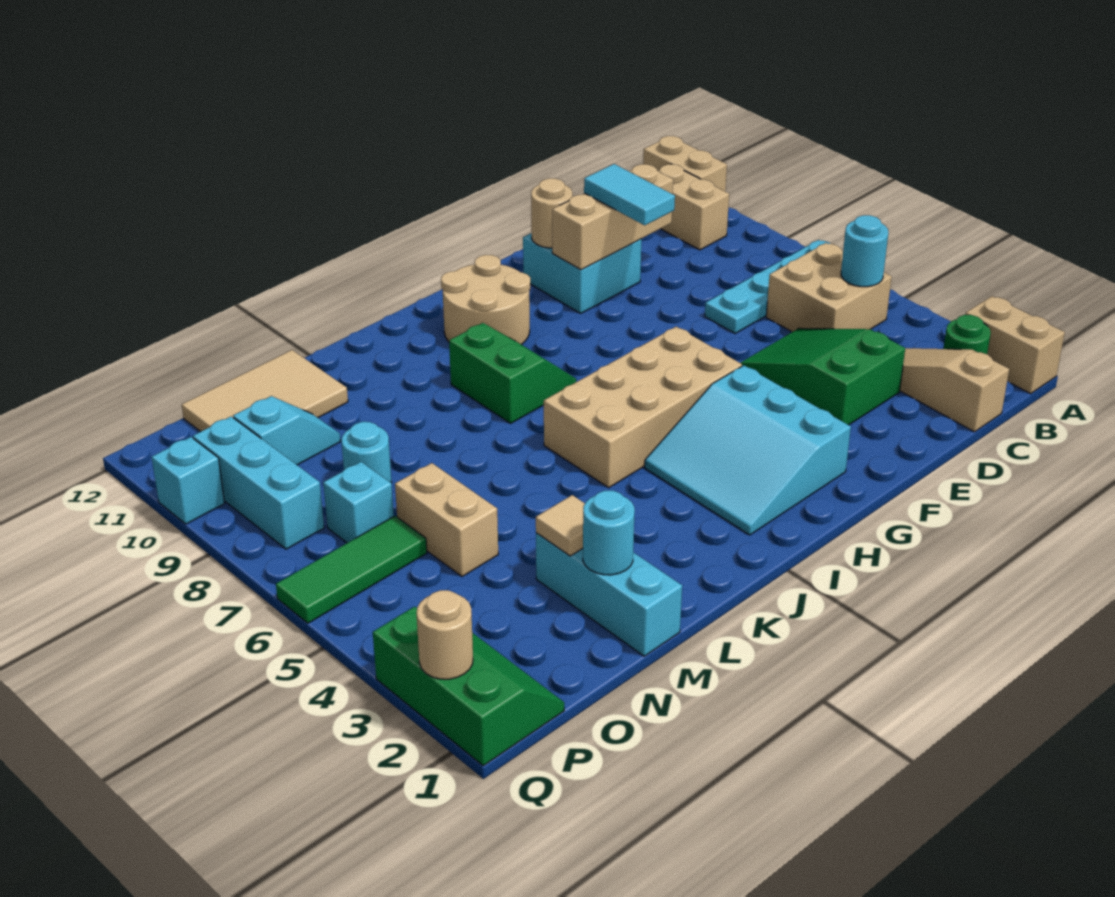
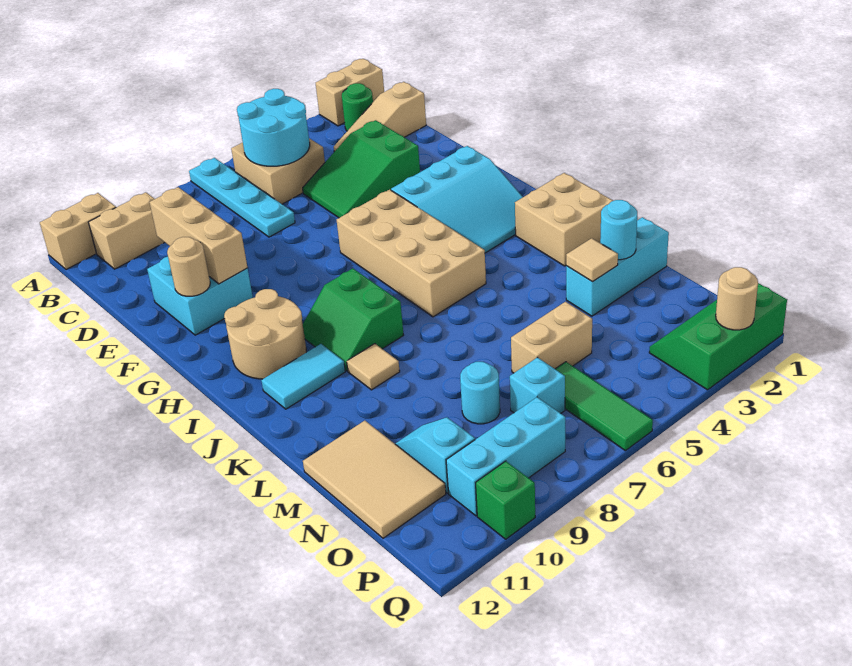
cyan 1x1 round brick [841,215,888,287] -> cyan 2x2 round brick [237,89,310,166]
cyan 1x2 tile [584,164,675,225] -> cyan 1x2 tile moved to [261,344,345,409]
green 2x2 slope [449,323,576,423] -> green 2x2 slope turned to [303,269,403,371]
none -> tan 2x2 brick [515,173,613,266]
none -> tan 1x1 tile [347,344,400,390]
cyan 1x1 brick [152,437,225,524] -> green 1x1 brick [476,461,535,539]

